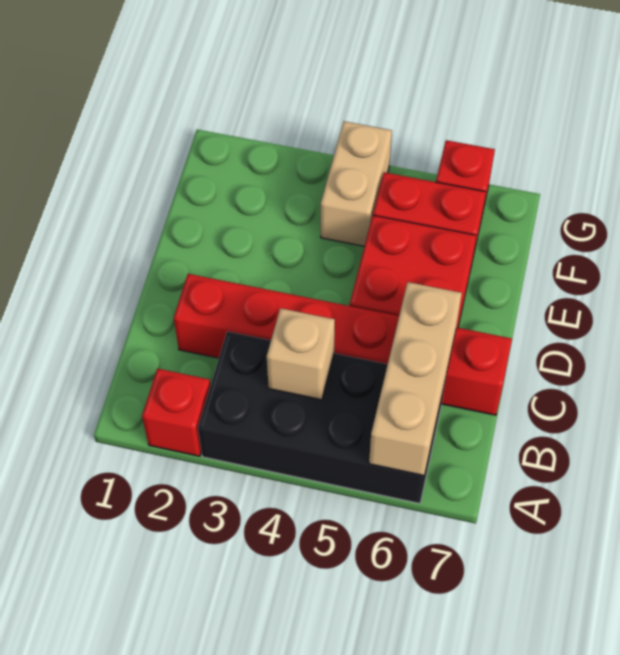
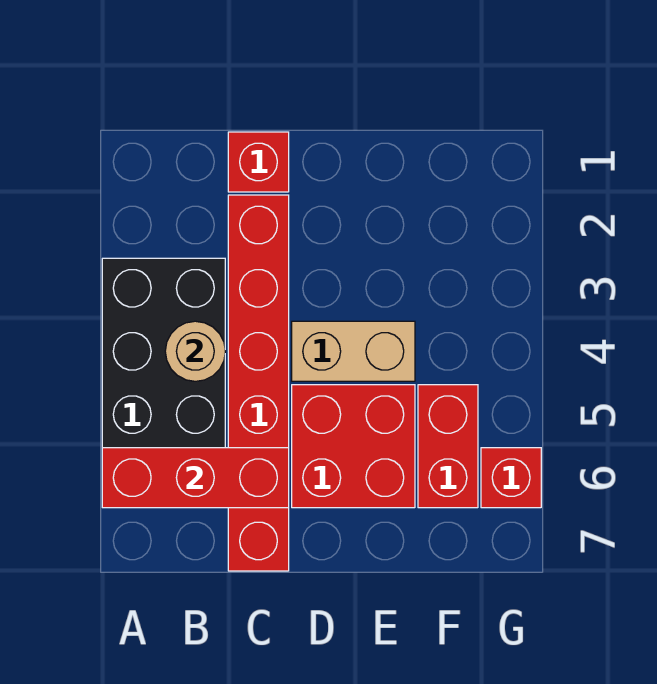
red 1x1 brick [142,369,211,456] -> red 1x1 brick moved to [228,132,289,192]
tan 1x3 brick [369,282,462,476] -> red 1x3 brick [102,448,289,508]
tan 1x1 brick [267,308,335,400] -> tan 1x1 round brick [165,321,225,381]
tan 1x2 brick [321,121,392,246] -> tan 1x2 brick moved to [292,321,415,381]

